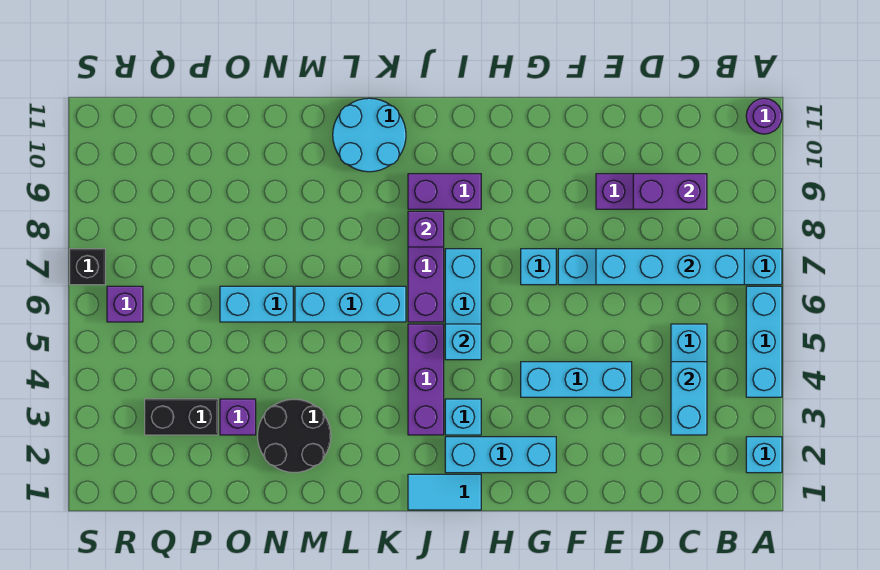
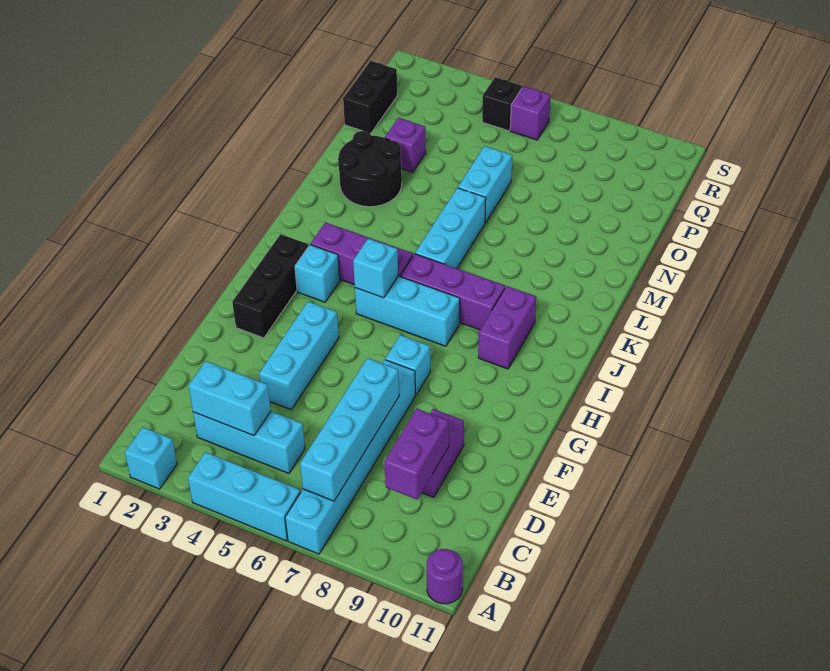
cyan 1x3 brick [445,437,556,473] -> black 1x3 brick [232,234,309,338]
cyan 1x2 tile [408,474,481,510] -> none
purple 1x1 brick [408,211,444,247] -> none
cyan 2x2 round brick [333,98,406,172] -> none
black 1x2 brick [145,399,218,435] -> black 1x2 brick moved to [343,61,397,134]
black 1x1 brick [70,249,105,285] -> black 1x1 brick moved to [482,77,522,131]

